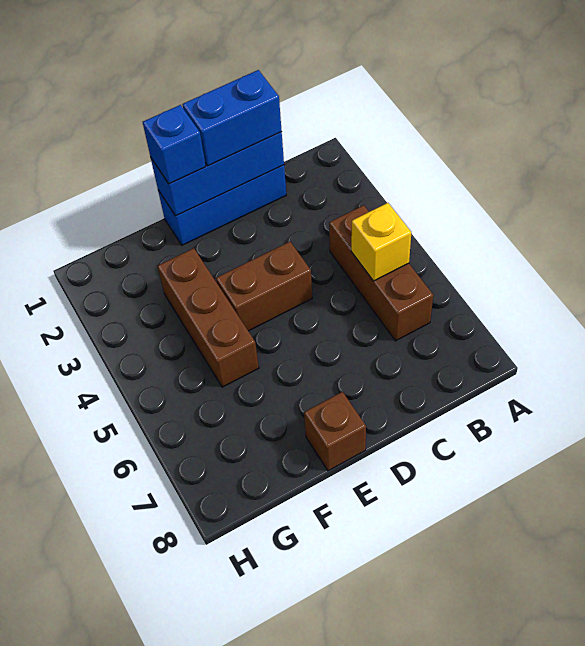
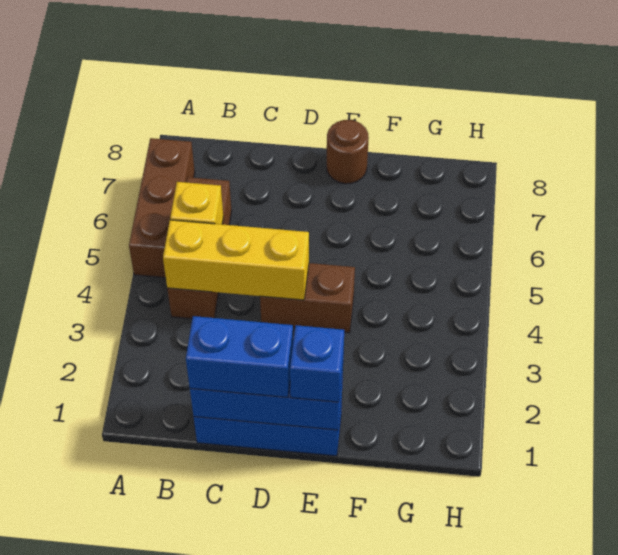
none -> yellow 1x3 brick [163,220,309,300]
brown 1x1 brick [304,392,366,471] -> brown 1x1 round brick [327,120,369,184]
brown 1x3 brick [158,248,259,387] -> brown 1x3 brick moved to [129,138,195,278]

